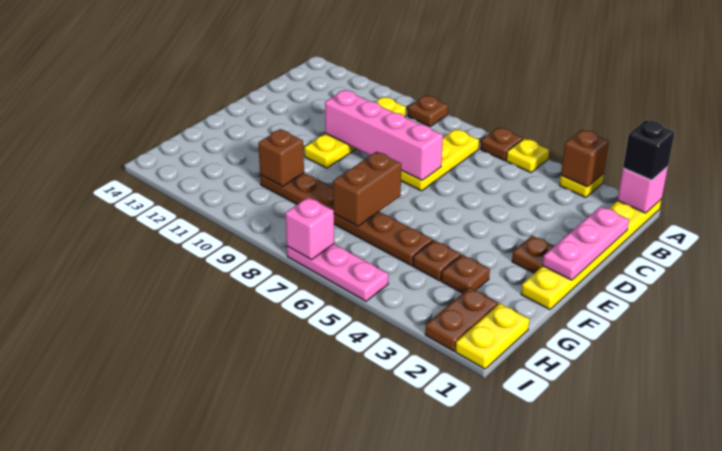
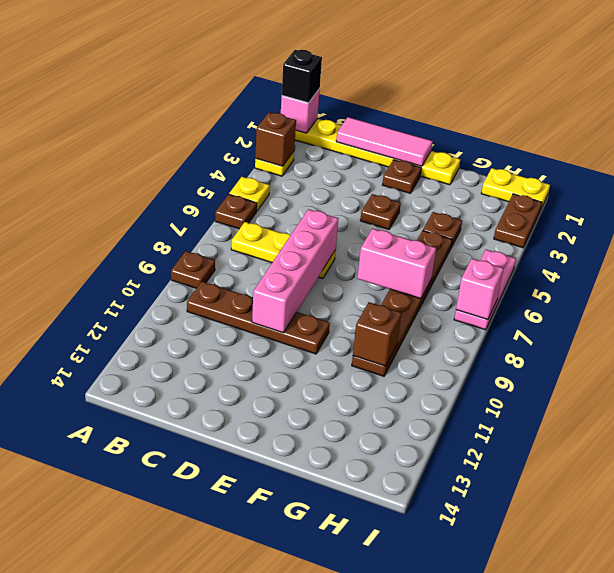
yellow 1x4 plate [304,97,406,168] -> brown 1x4 plate [187,282,330,354]
pink 1x3 plate [543,206,629,280] -> pink 1x3 tile [336,117,433,166]
brown 1x2 brick [333,152,401,226] -> pink 1x2 brick [357,229,436,299]
brown 1x1 plate [441,255,490,293] -> brown 1x1 plate moved to [360,194,401,229]
brown 1x2 plate [425,288,498,351] -> brown 1x2 plate turned to [494,194,542,248]

